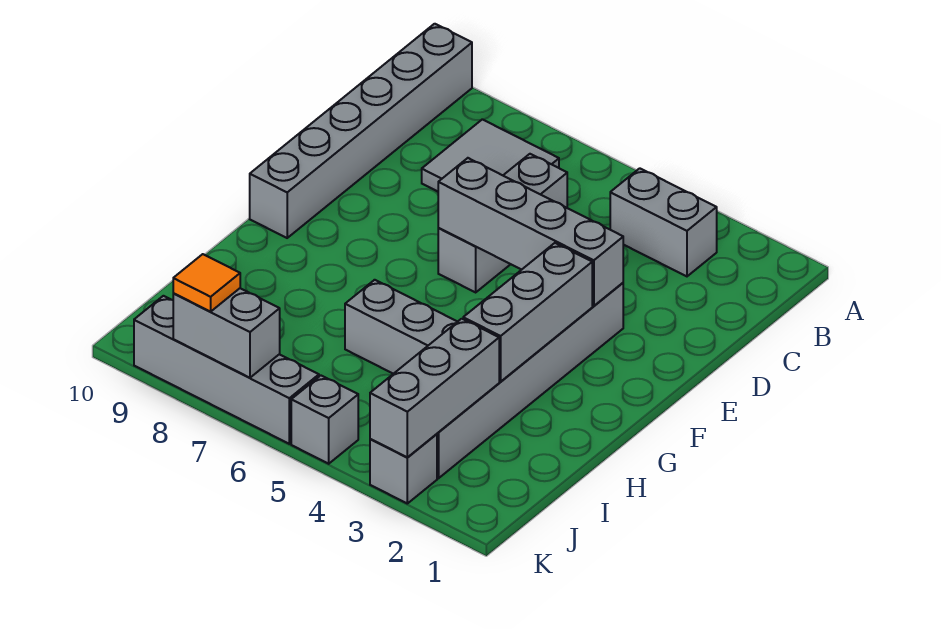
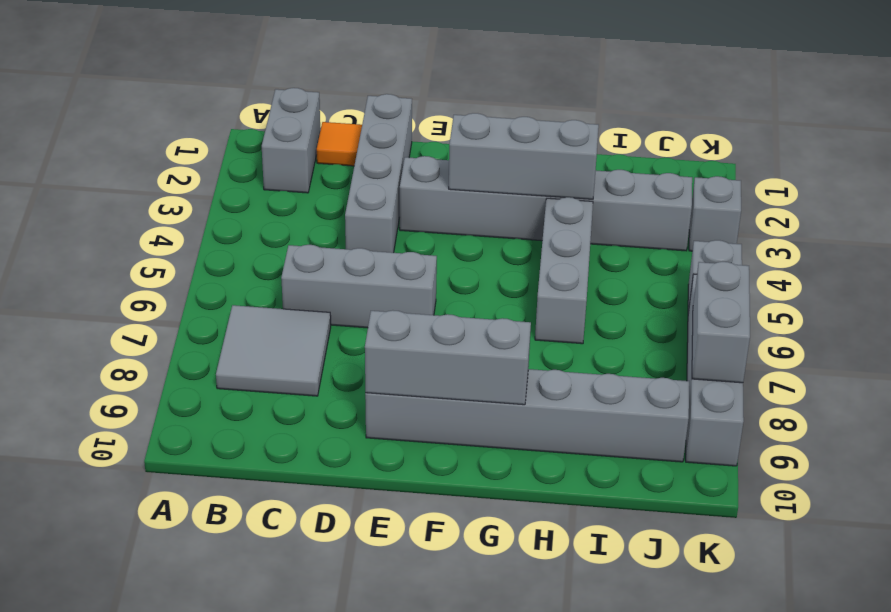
grey 1x6 brick [250,24,472,238] -> grey 1x6 brick moved to [365,369,689,462]
grey 1x2 brick [610,168,717,276] -> grey 1x2 brick moved to [262,88,320,193]
grey 1x4 brick [438,158,623,306] -> grey 1x4 brick moved to [345,94,412,253]
grey 1x3 brick [370,319,499,457] -> grey 1x3 brick moved to [365,310,531,405]
orange 1x1 tile [173,254,240,312] -> orange 1x1 tile moved to [317,122,362,166]

